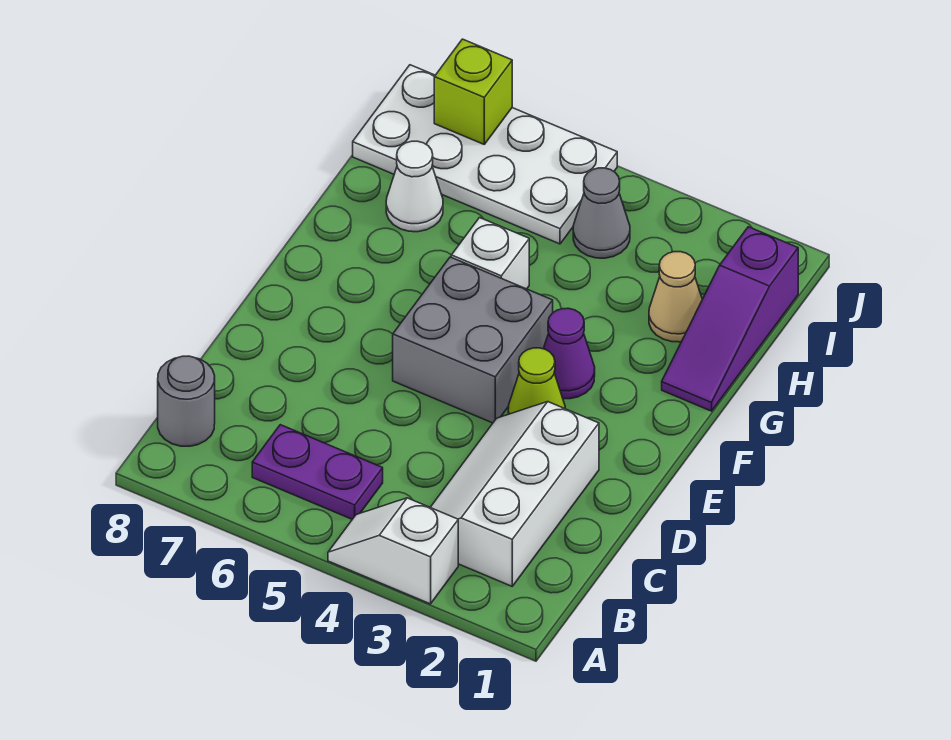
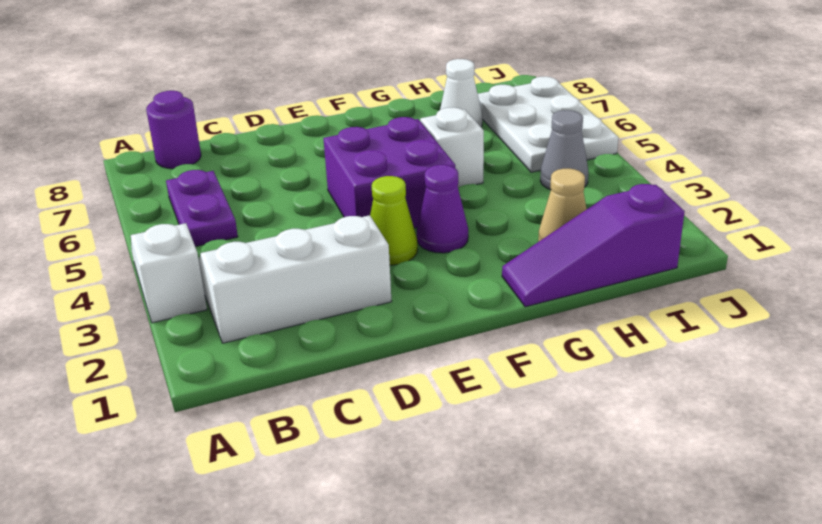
grey 1x1 round brick [158,356,215,446] -> purple 1x1 round brick [146,91,201,169]
grey 2x2 brick [393,257,553,423] -> purple 2x2 brick [323,117,455,228]
white 2x4 plate [353,65,617,244] -> white 2x3 plate [478,76,618,172]
lime 1x1 brick [434,39,512,144] -> none

